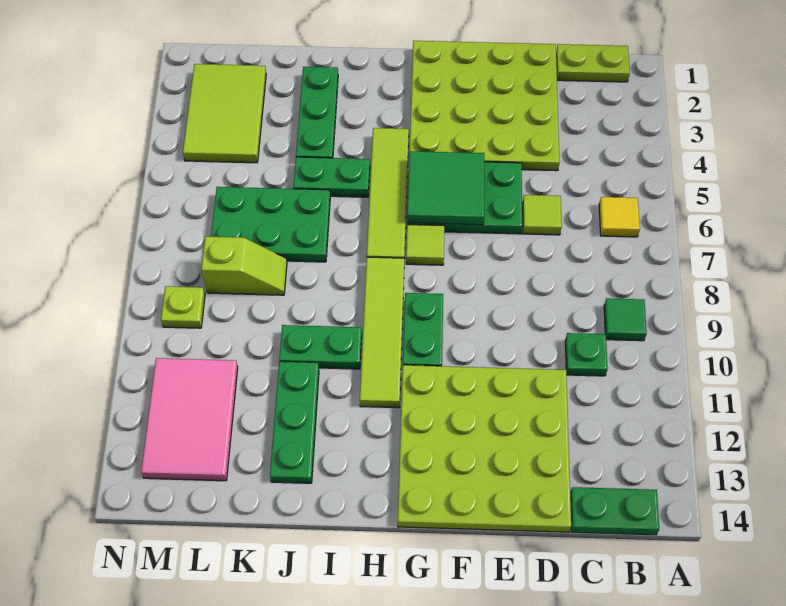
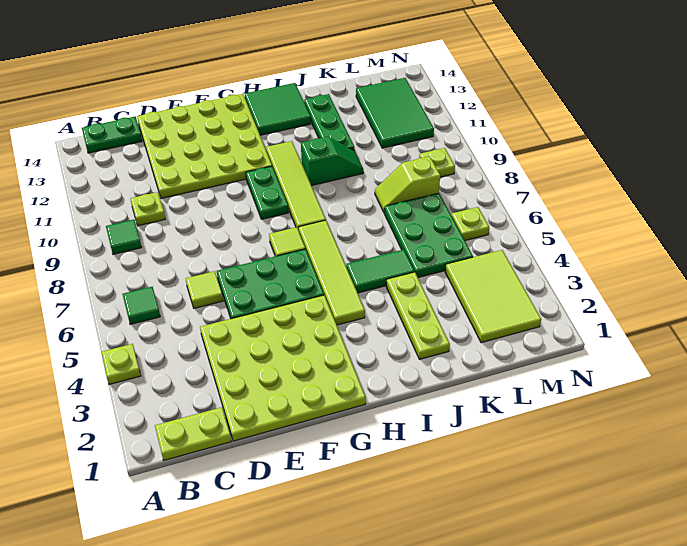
none -> lime 1x1 plate [101,344,141,384]
yellow 1x1 tile [599,197,640,237] -> green 1x1 tile [123,287,160,324]
green 1x1 plate [565,333,608,376] -> lime 1x1 plate [130,192,165,226]
green 2x2 tile [407,151,484,225] -> green 2x2 tile moved to [245,83,311,135]
green 1x2 plate [293,157,370,197] -> green 1x2 tile [346,250,414,293]
green 1x2 plate [279,325,362,369] -> green 1x2 slope [301,137,363,186]
green 1x3 plate [296,67,338,158] -> lime 1x3 plate [386,272,450,359]
green 2x3 plate [211,187,330,262] -> green 2x3 plate turned to [384,193,473,278]
pink 2x3 tile [141,358,238,481] -> green 2x3 tile [356,78,434,148]
none -> lime 1x1 plate [451,207,489,241]

